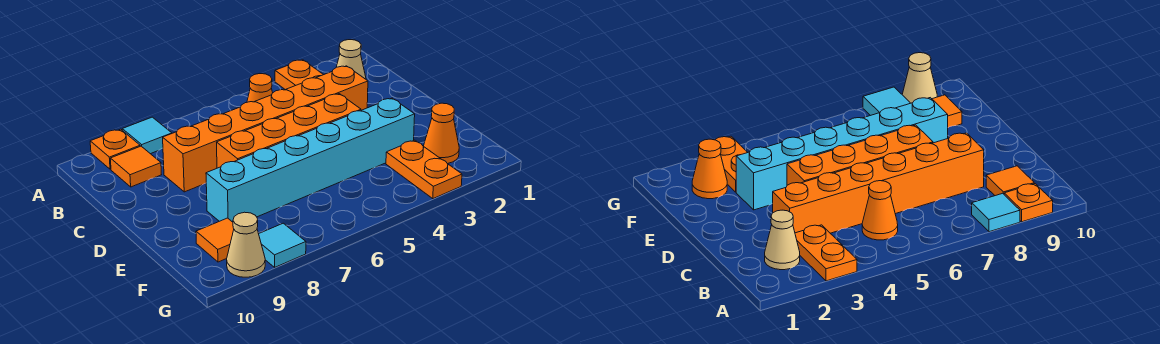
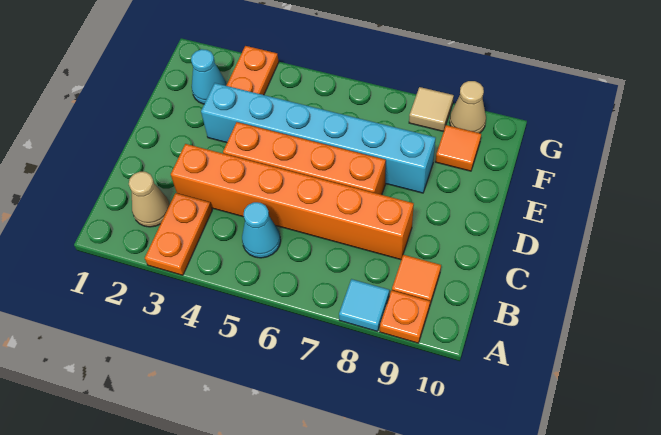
orange 1x1 cone [247,74,273,102] -> cyan 1x1 cone [242,202,281,258]
orange 1x1 cone [424,103,459,164] -> cyan 1x1 cone [191,49,226,104]
cyan 1x1 tile [259,223,306,267] -> tan 1x1 tile [409,87,454,132]

